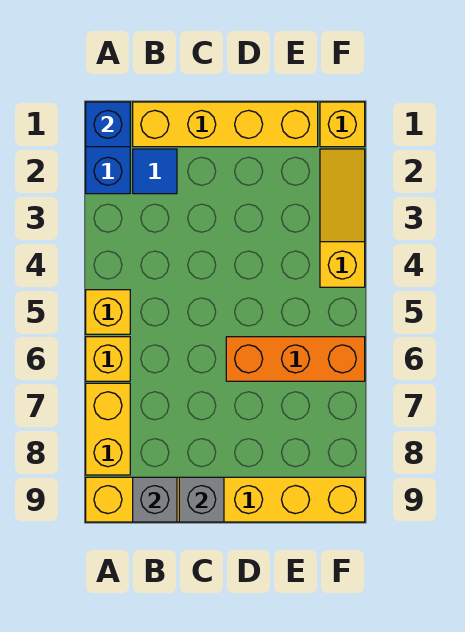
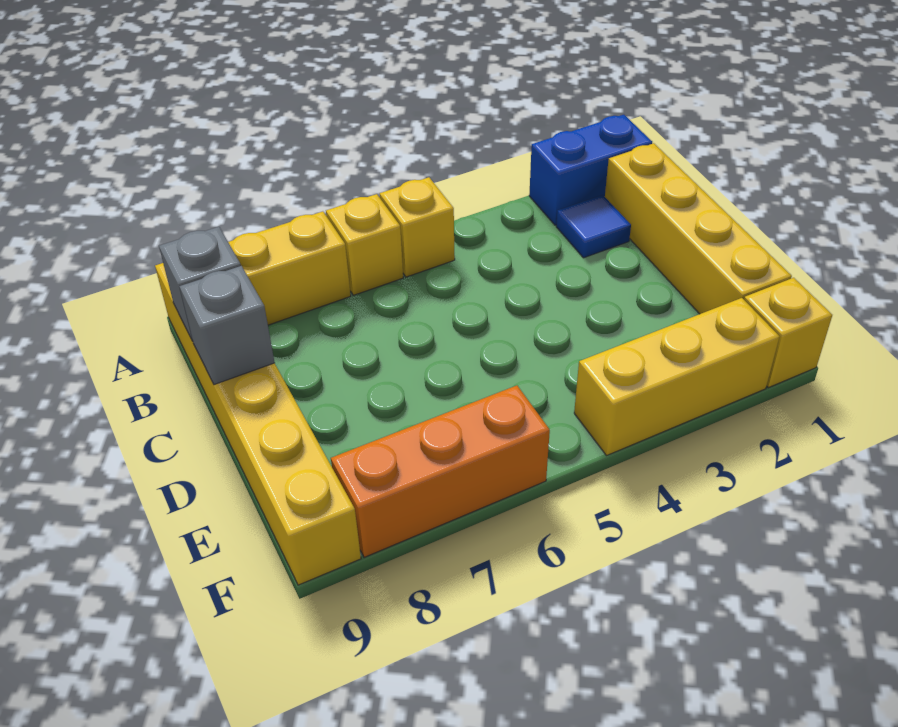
blue 1x1 brick [86,102,130,147] -> none
orange 1x3 brick [226,337,365,381] -> orange 1x3 brick turned to [331,386,550,557]
yellow 1x3 slope [320,149,365,287] -> yellow 1x3 brick [574,298,780,455]

